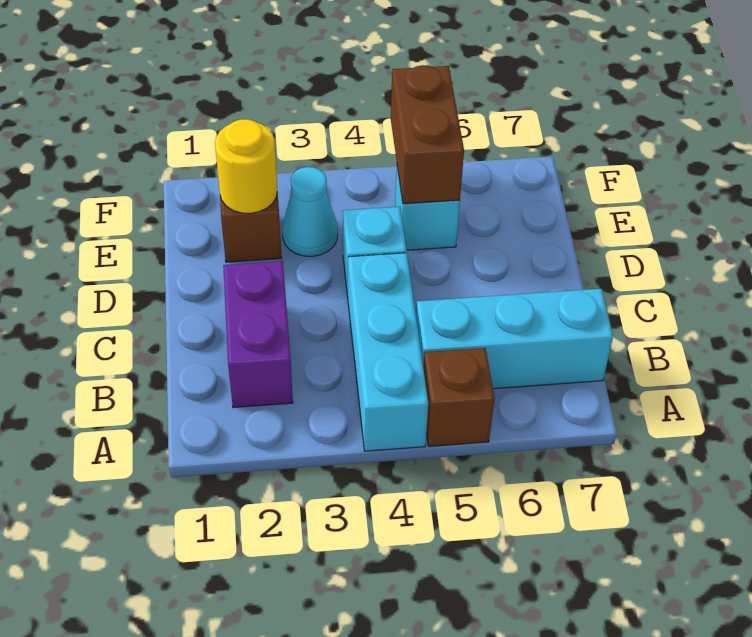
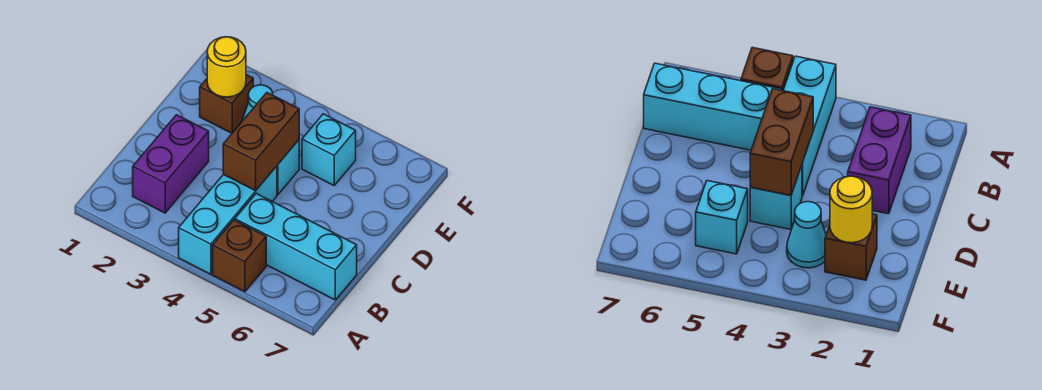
brown 1x2 brick [391,65,464,204] -> brown 1x2 brick moved to [223,93,299,191]

